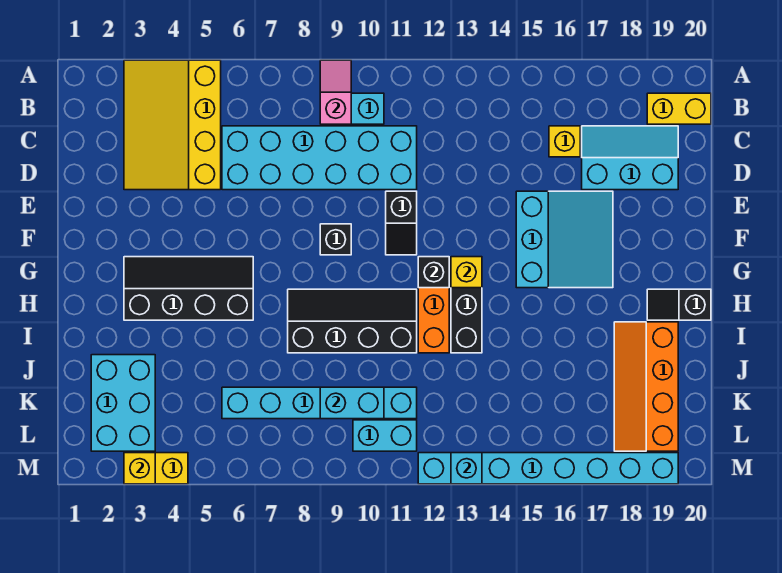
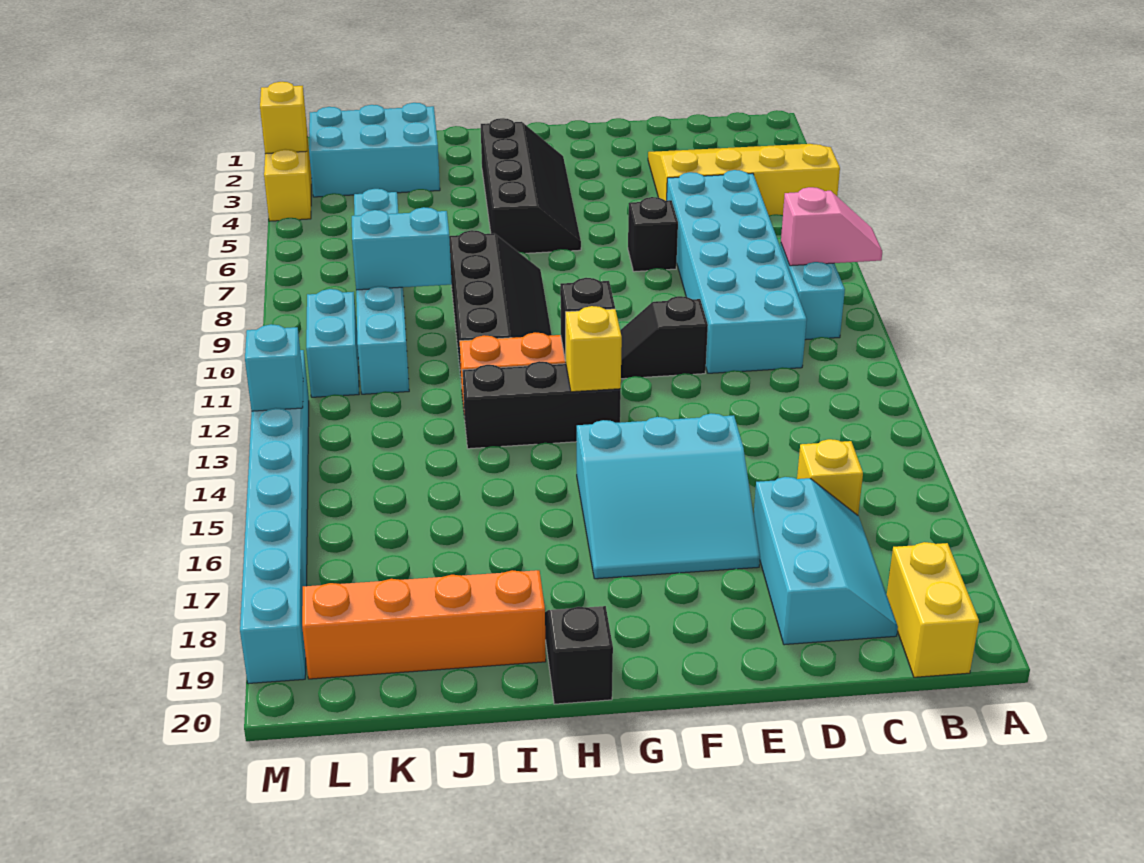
black 1x1 brick [320,224,351,255] -> black 1x1 brick moved to [628,197,678,272]
cyan 1x2 brick [320,387,384,419] -> cyan 1x2 brick turned to [352,207,452,290]

